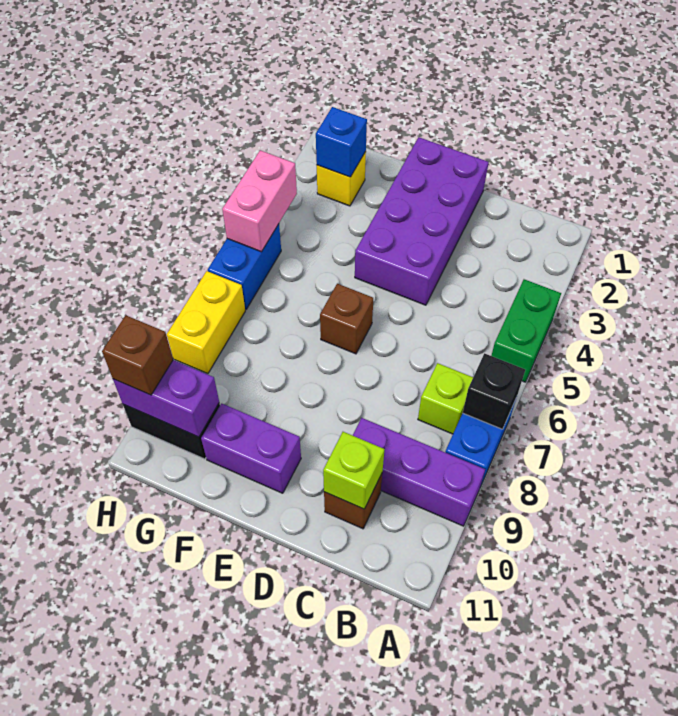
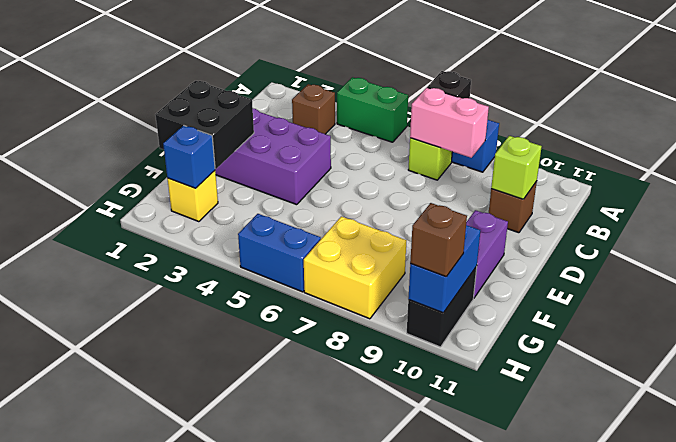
purple 1x3 brick [353,418,485,526] -> none
none -> black 2x2 brick [155,81,254,169]
brown 1x1 brick [320,284,373,354] -> brown 1x1 brick moved to [292,84,335,134]
purple 1x2 brick [113,360,219,437] -> blue 1x2 brick [408,225,480,313]
pink 1x2 brick [222,150,297,252] -> pink 1x2 brick moved to [410,88,489,158]
yellow 1x2 brick [167,271,245,374] -> yellow 2x2 brick [304,216,406,319]

